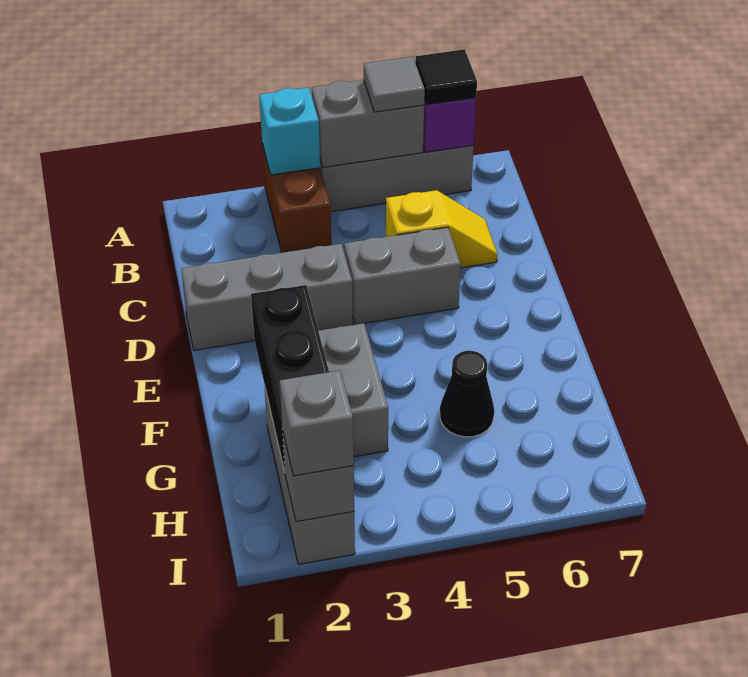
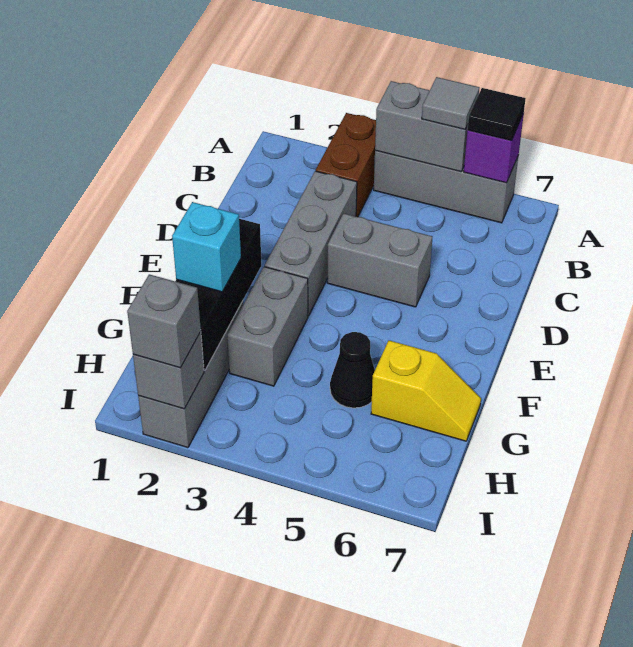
cyan 1x1 brick [259,88,320,175] -> cyan 1x1 brick moved to [172,202,241,292]
yellow 1x2 slope [386,190,498,268] -> yellow 1x2 slope moved to [371,340,481,441]
grey 1x3 brick [181,244,353,350] -> grey 1x3 brick turned to [265,171,357,316]

